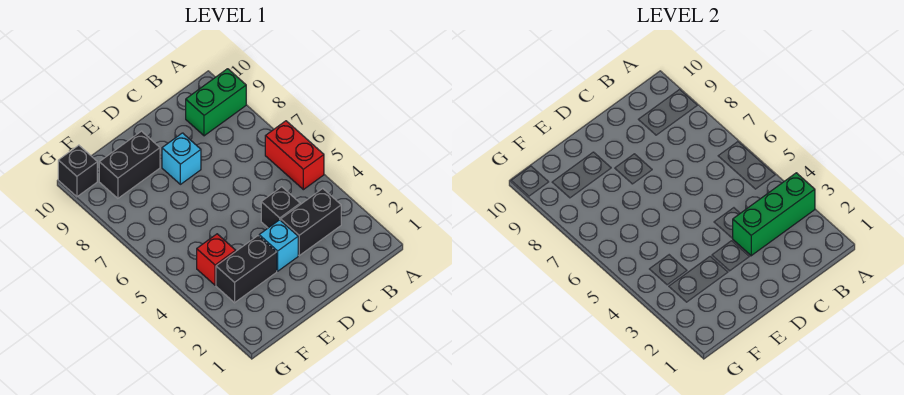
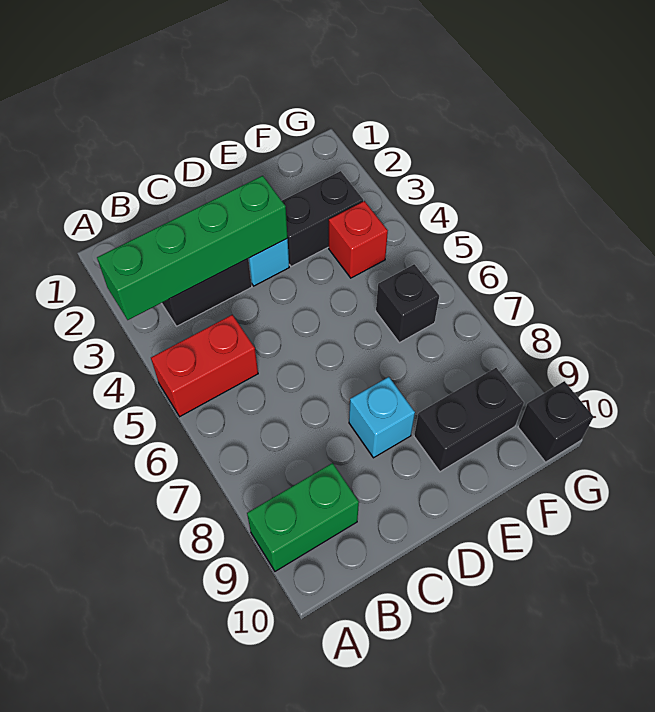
green 1x3 brick [733,173,815,256] -> green 1x4 brick [97,176,287,320]
red 1x2 brick [265,121,324,190] -> red 1x2 brick turned to [151,315,258,417]
black 1x1 brick [261,187,300,228] -> black 1x1 brick moved to [376,264,439,343]

